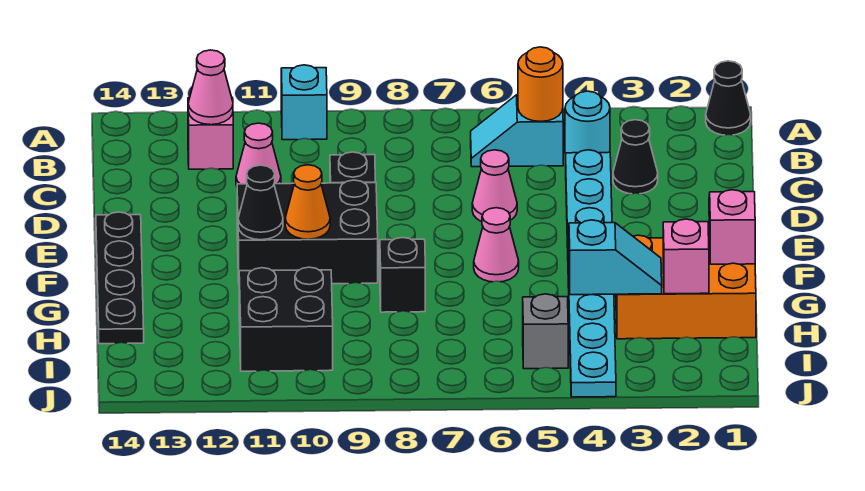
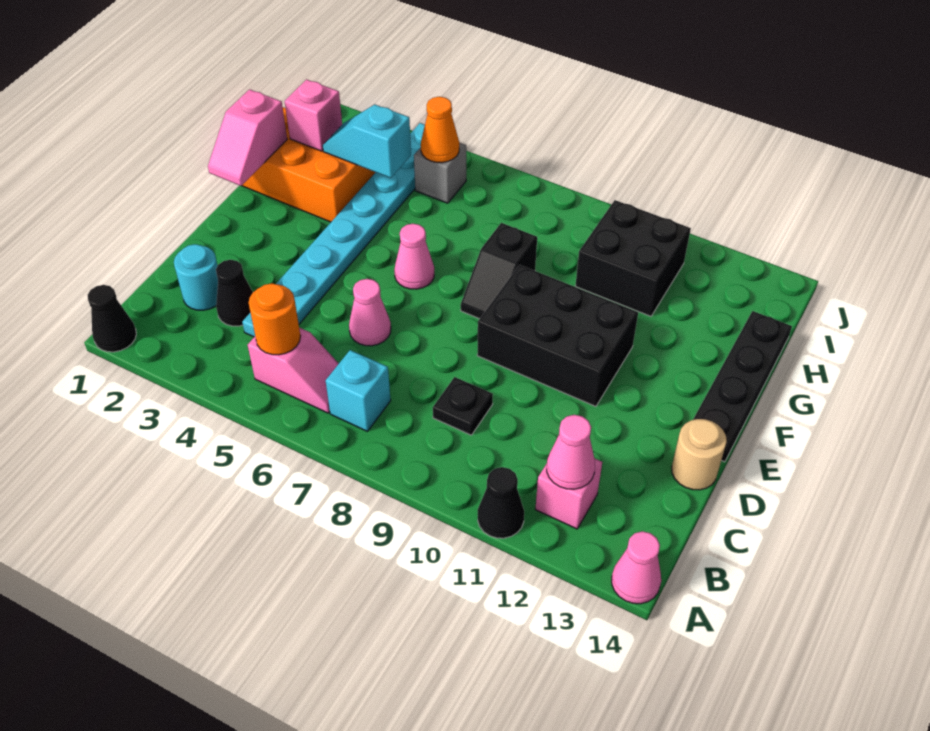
cyan 1x1 brick [281,65,327,140] -> cyan 1x1 brick moved to [326,350,391,431]
cyan 1x1 round brick [565,91,610,153] -> cyan 1x1 round brick moved to [174,244,218,310]
cyan 1x2 slope [471,95,563,167] -> pink 1x2 slope [248,328,339,413]
pink 1x1 cone [236,123,281,186] -> pink 1x1 cone moved to [612,531,661,604]
none -> tan 1x1 round brick [672,419,727,490]
orange 1x1 cone [285,165,330,239] -> orange 1x1 cone moved to [421,97,459,163]
black 1x1 cone [238,165,283,240] -> black 1x1 cone moved to [478,467,524,538]

